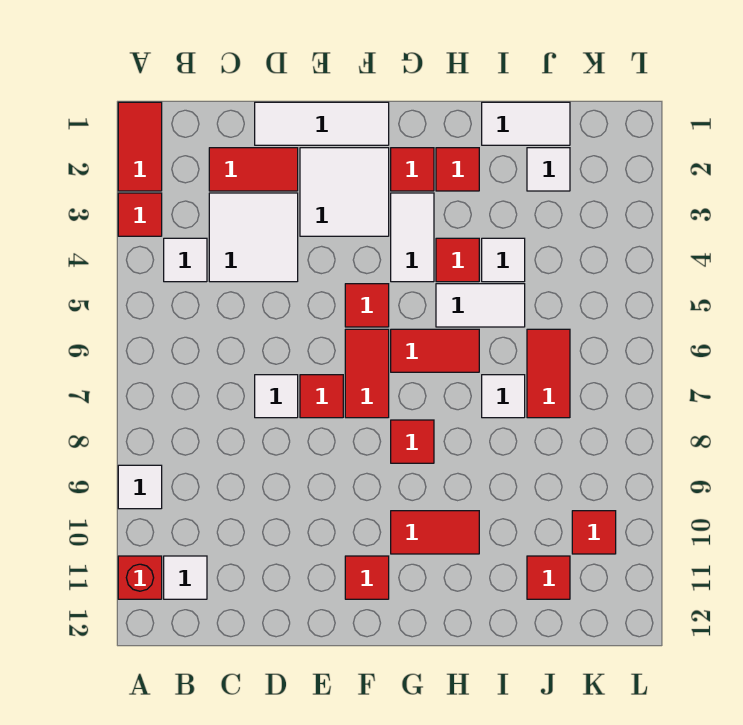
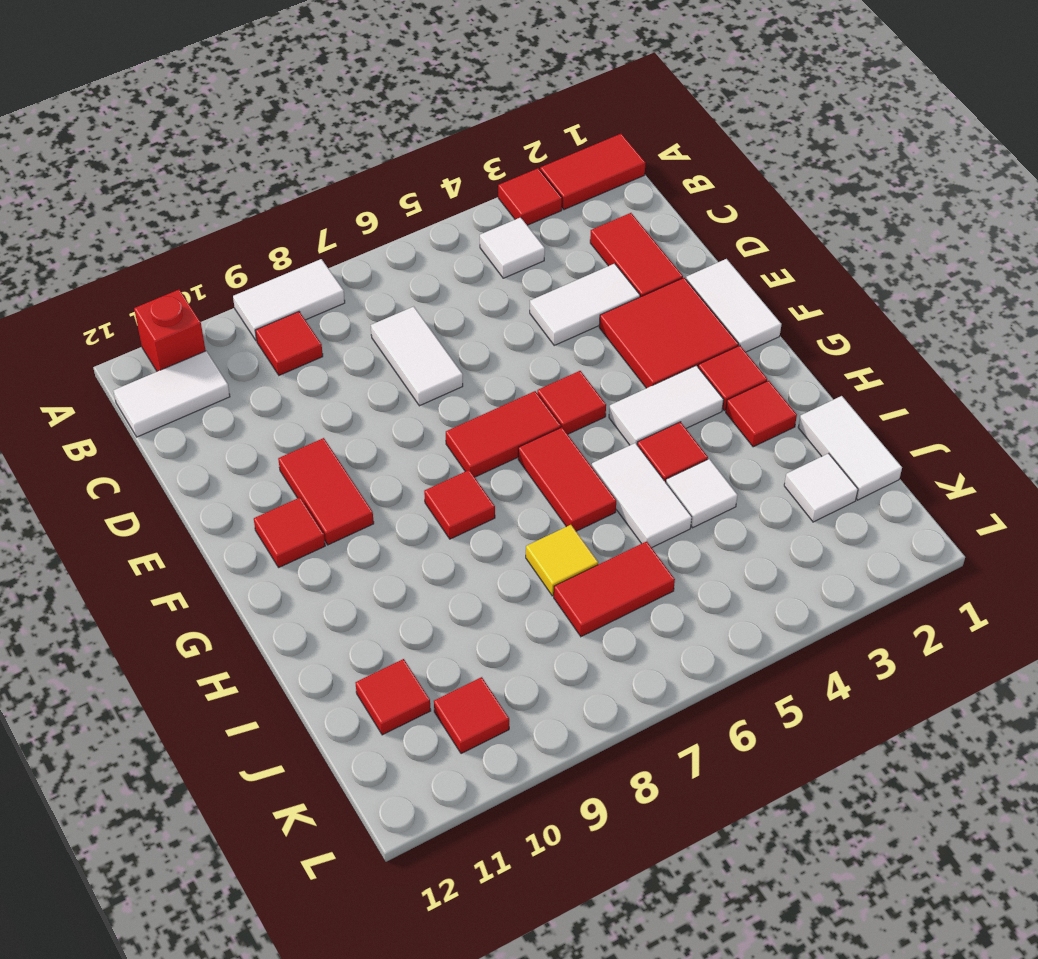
white 1x1 tile [118,465,162,509] -> white 1x2 tile [233,259,345,341]
white 1x1 tile [164,556,207,599] -> white 1x2 tile [113,351,230,437]
white 2x2 tile [209,193,298,282] -> white 1x2 tile [530,263,640,345]
white 1x3 tile [255,102,389,145] -> white 1x2 tile [686,259,781,352]
white 1x1 tile [255,375,298,418] -> white 1x2 tile [371,306,463,406]
white 2x2 tile [300,148,389,236] -> red 2x2 tile [599,278,739,388]
red 1x1 tile [300,375,343,418] -> red 1x1 tile moved to [255,312,323,375]
red 1x2 tile [391,511,479,554] -> red 1x2 tile moved to [278,438,374,545]
white 1x1 tile [482,375,525,418] -> yellow 1x1 tile [526,525,598,596]

